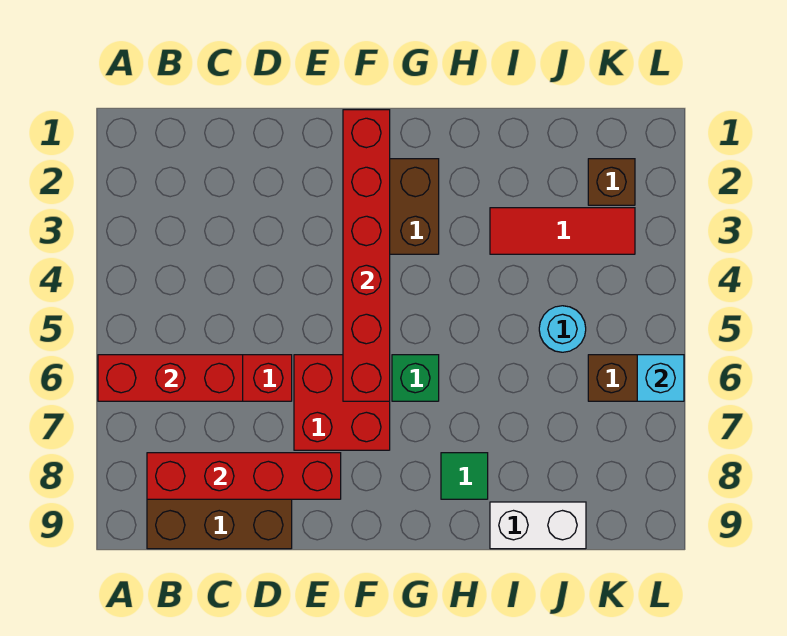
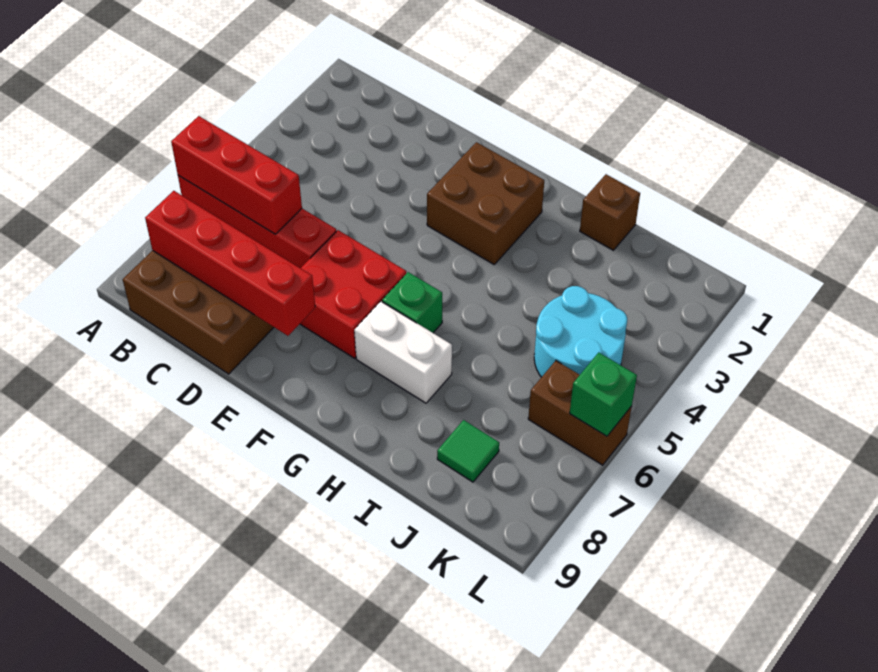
red 1x6 brick [343,110,390,401] -> none
green 1x1 tile [441,453,488,499] -> green 1x1 tile moved to [437,420,499,482]
red 1x3 tile [490,208,635,254] -> none
white 1x2 brick [490,502,586,549] -> white 1x2 brick moved to [354,301,452,403]
cyan 1x1 round brick [539,306,586,352] -> cyan 2x2 round brick [534,286,627,377]
brown 1x1 brick [588,159,635,205] -> brown 1x1 brick moved to [580,174,640,250]
cyan 1x1 brick [637,355,684,401] -> green 1x1 brick [570,352,637,436]

